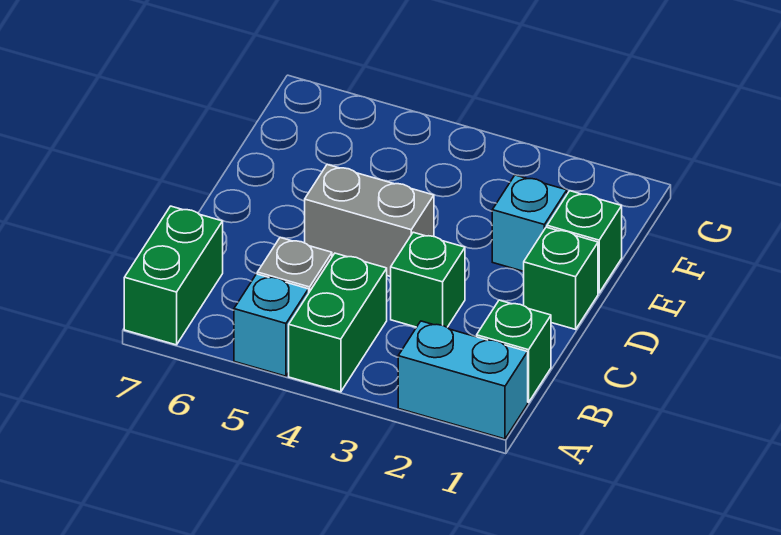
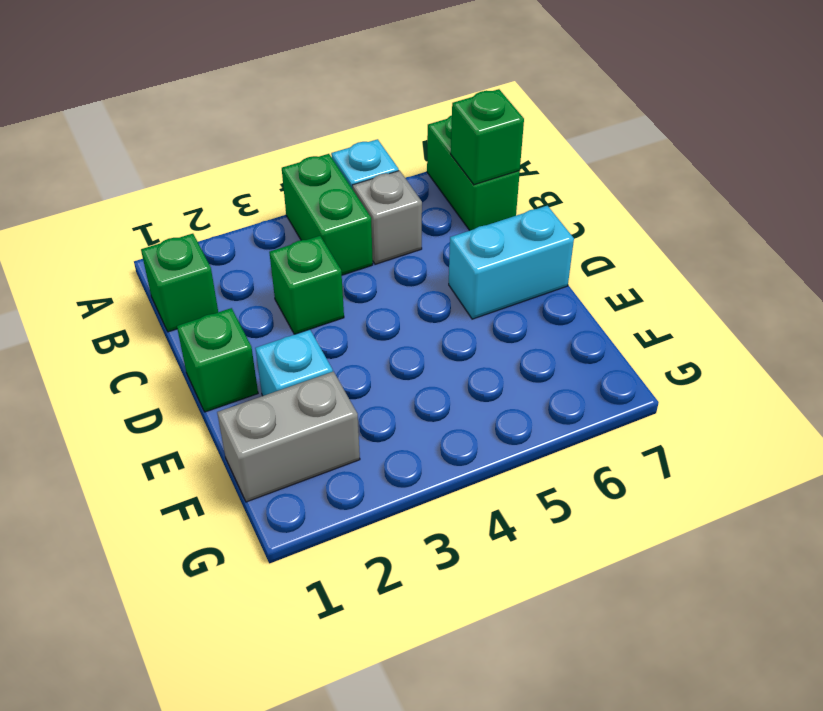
cyan 1x2 brick [398,321,528,439] -> cyan 1x2 brick moved to [449,206,574,319]
grey 1x2 brick [305,164,434,277] -> grey 1x2 brick moved to [217,372,360,502]
green 1x1 brick [547,191,622,293] -> green 1x1 brick moved to [451,89,524,185]

